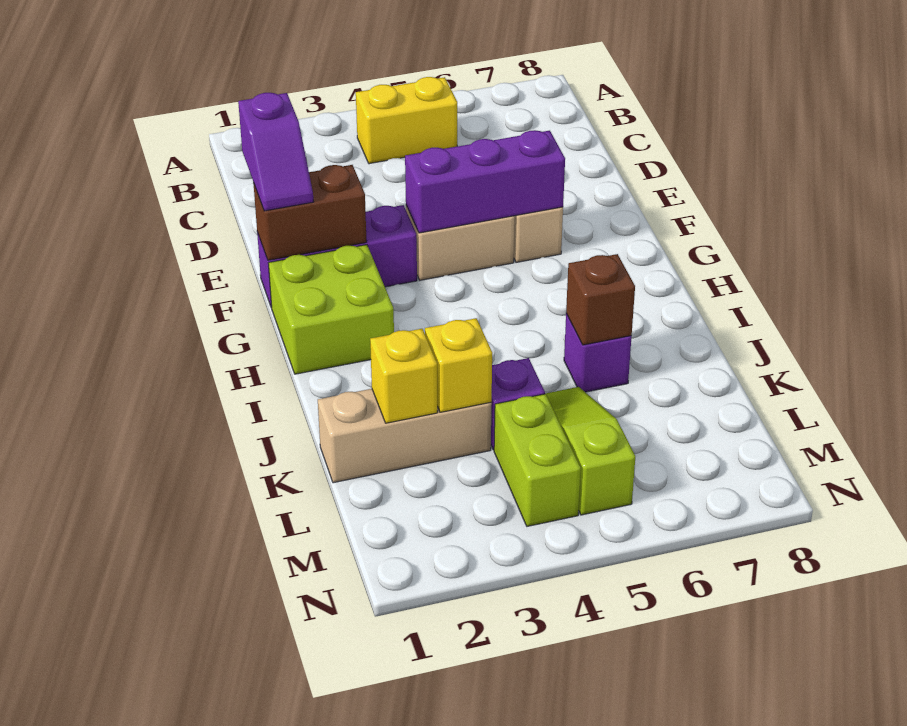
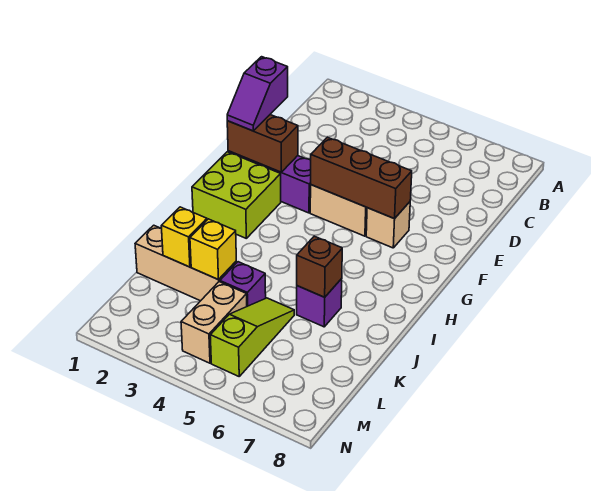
yellow 1x2 brick [356,77,457,164] -> none
purple 1x3 brick [405,130,565,233] -> brown 1x3 brick [311,137,412,219]
lime 1x2 brick [494,394,581,526] -> tan 1x2 brick [181,282,247,363]

